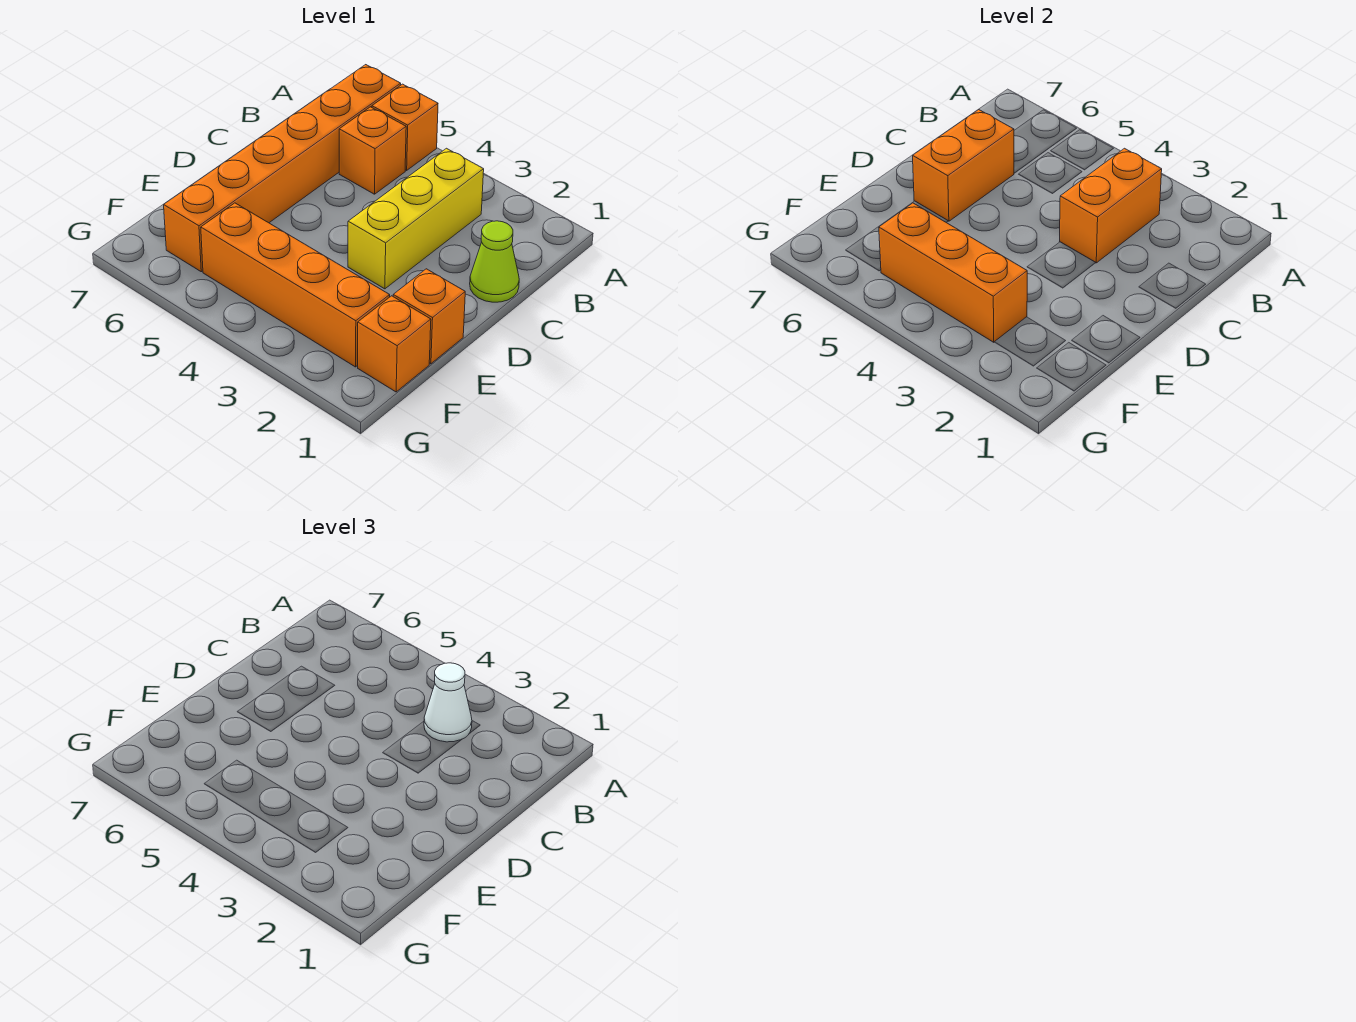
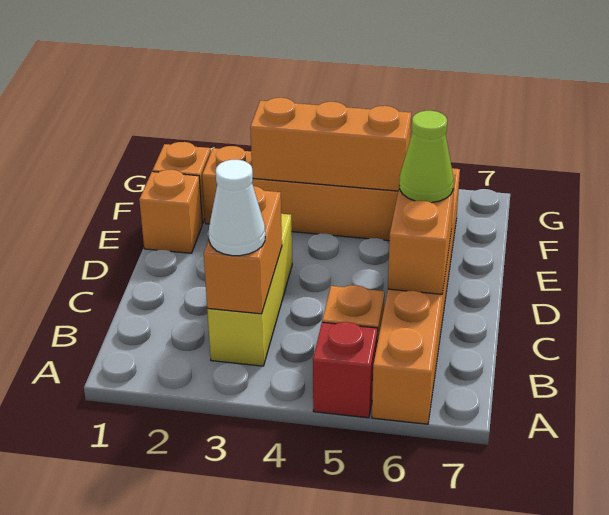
orange 1x1 brick [372,84,438,170] -> red 1x1 brick [313,322,378,418]
lime 1x1 cone [470,221,519,302] -> lime 1x1 cone moved to [399,111,454,203]

